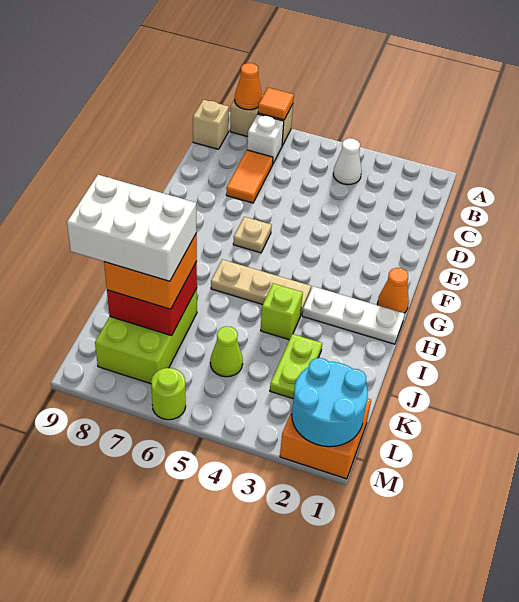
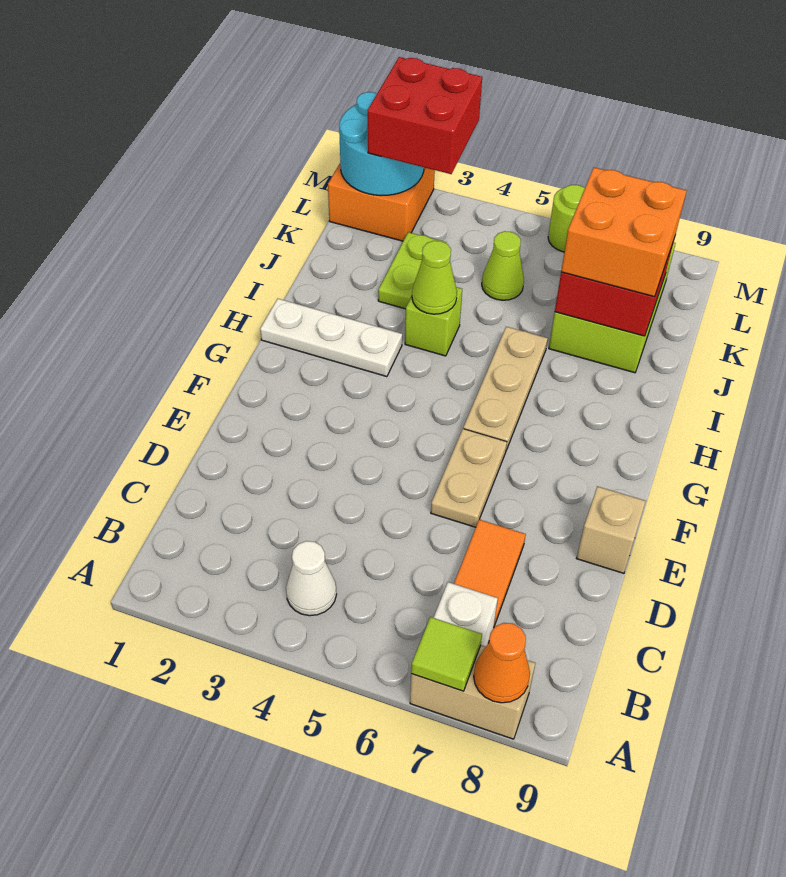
orange 1x1 tile [258,88,294,120] -> lime 1x1 tile [411,617,482,691]
tan 1x1 brick [193,100,229,149] -> tan 1x1 brick moved to [576,486,646,573]
tan 1x1 plate [233,217,272,253] -> tan 1x2 plate [431,429,507,527]
orange 1x1 cone [377,268,409,313] -> none
tan 1x3 plate [211,260,311,316] -> tan 1x3 plate turned to [463,327,548,450]
none -> lime 1x1 cone [412,241,457,314]
white 2x3 brick [67,175,197,281] -> none
none -> red 2x2 brick [368,57,482,174]

